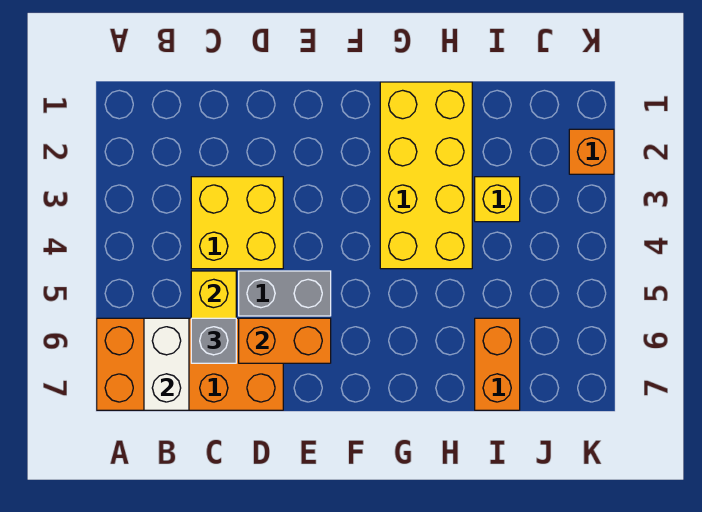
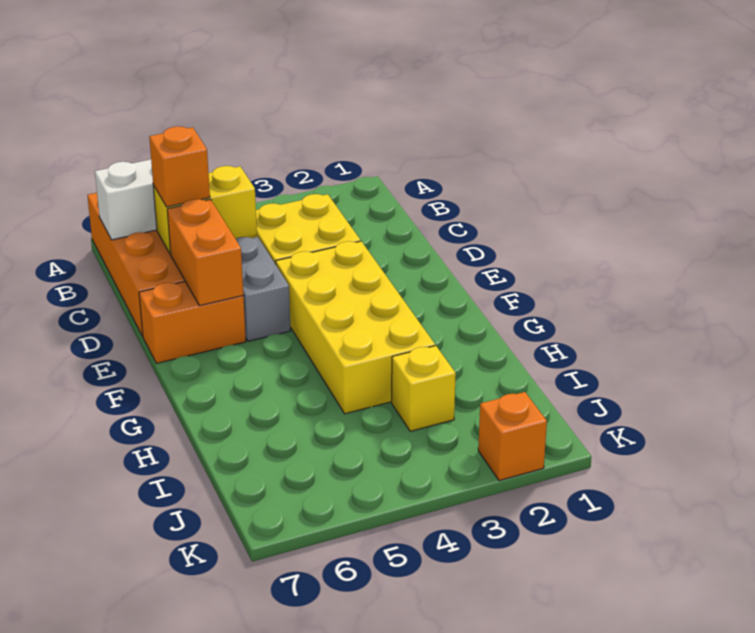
grey 1x1 brick [191,318,236,363] -> orange 1x1 brick [149,126,210,207]
yellow 2x4 brick [380,82,472,269] -> yellow 2x4 brick turned to [276,241,435,414]
orange 1x2 brick [475,318,520,410] -> orange 1x2 brick moved to [139,281,246,363]

